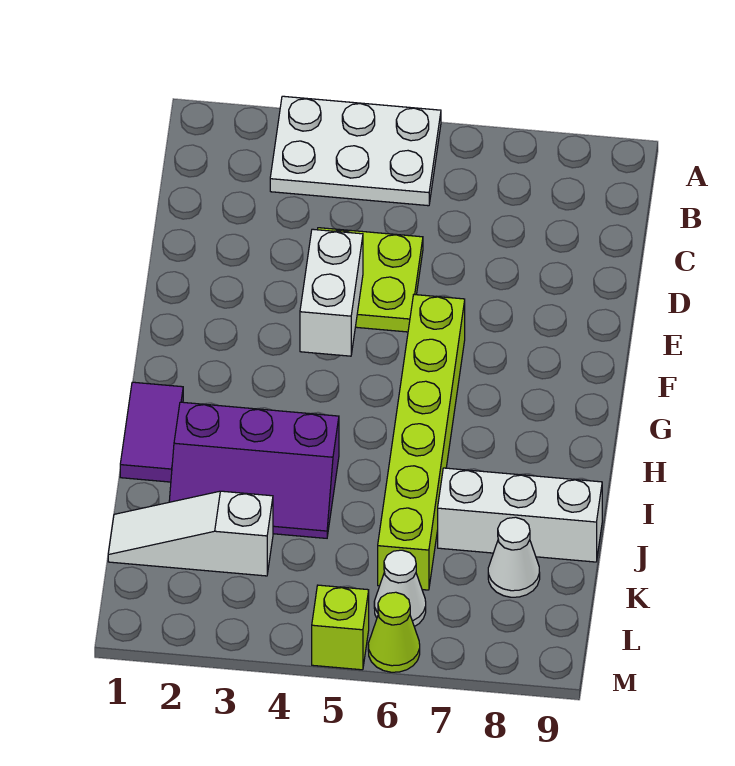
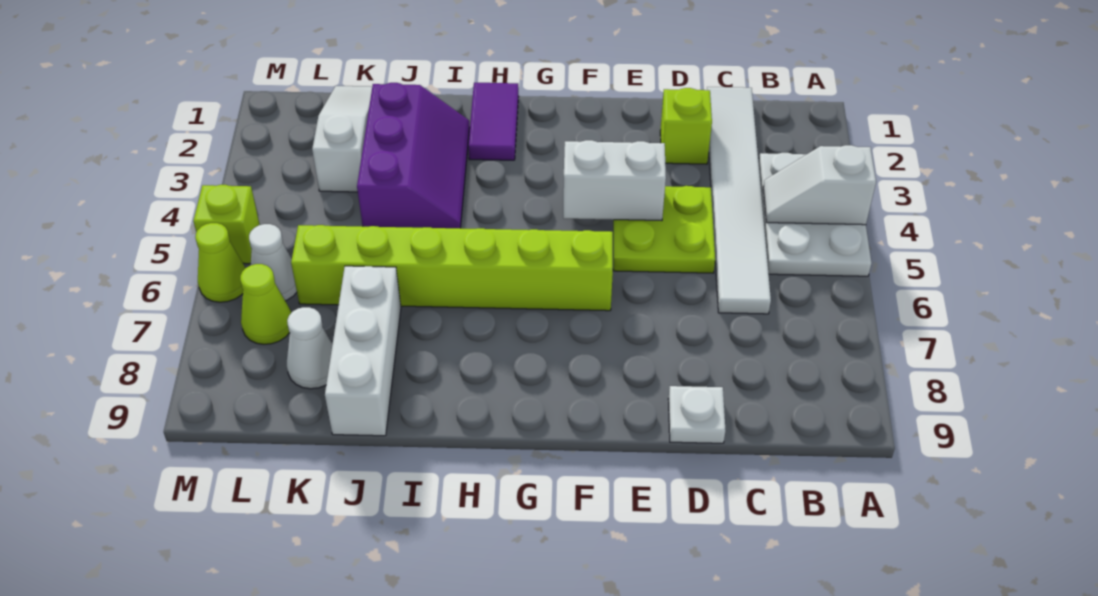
none -> white 1x2 slope [763,145,876,225]
none -> white 1x6 tile [707,87,771,314]
none -> lime 1x1 brick [660,88,712,164]
none -> white 1x1 plate [668,386,726,443]
purple 1x2 tile [120,382,183,482] -> purple 1x2 tile turned to [468,83,519,160]
purple 2x3 slope [169,402,339,538] -> purple 2x3 slope turned to [357,83,470,228]
none -> lime 1x1 cone [240,264,291,344]

